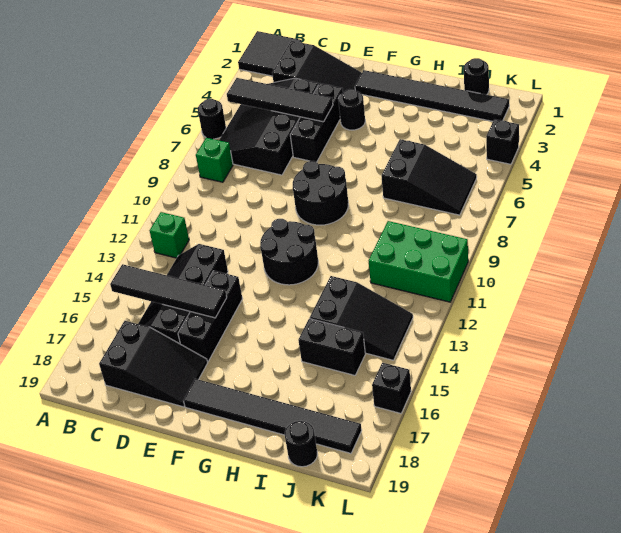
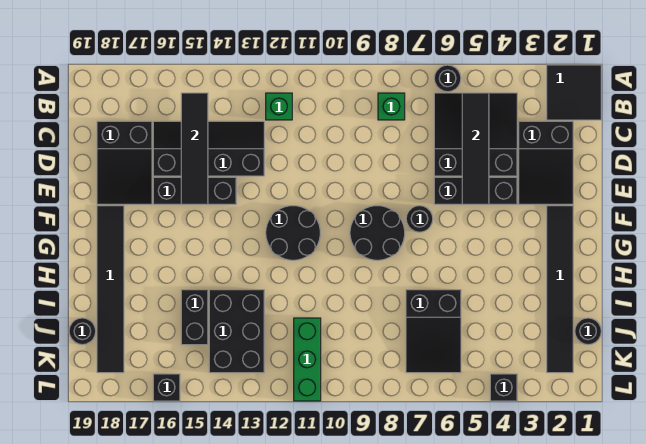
black 3x4 slope [219,78,318,175] -> black 3x3 slope [434,93,517,176]
black 1x1 round brick [338,89,365,130] -> black 1x1 round brick moved to [406,206,433,232]
black 2x3 slope [310,276,413,360] -> black 2x3 brick [209,290,264,373]
green 2x3 brick [369,221,468,302] -> green 1x3 brick [294,318,321,401]

